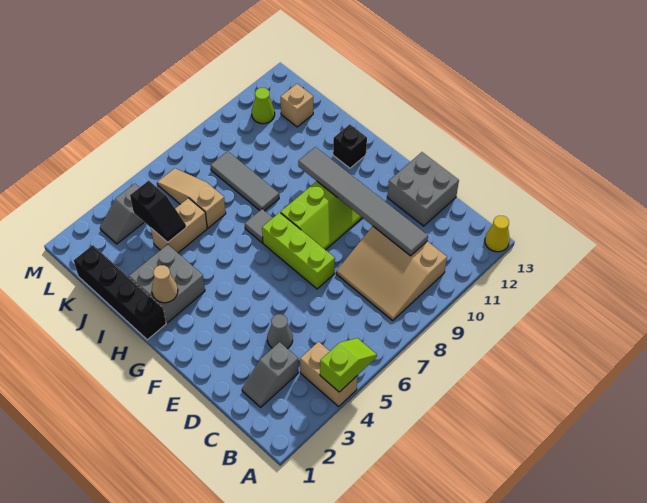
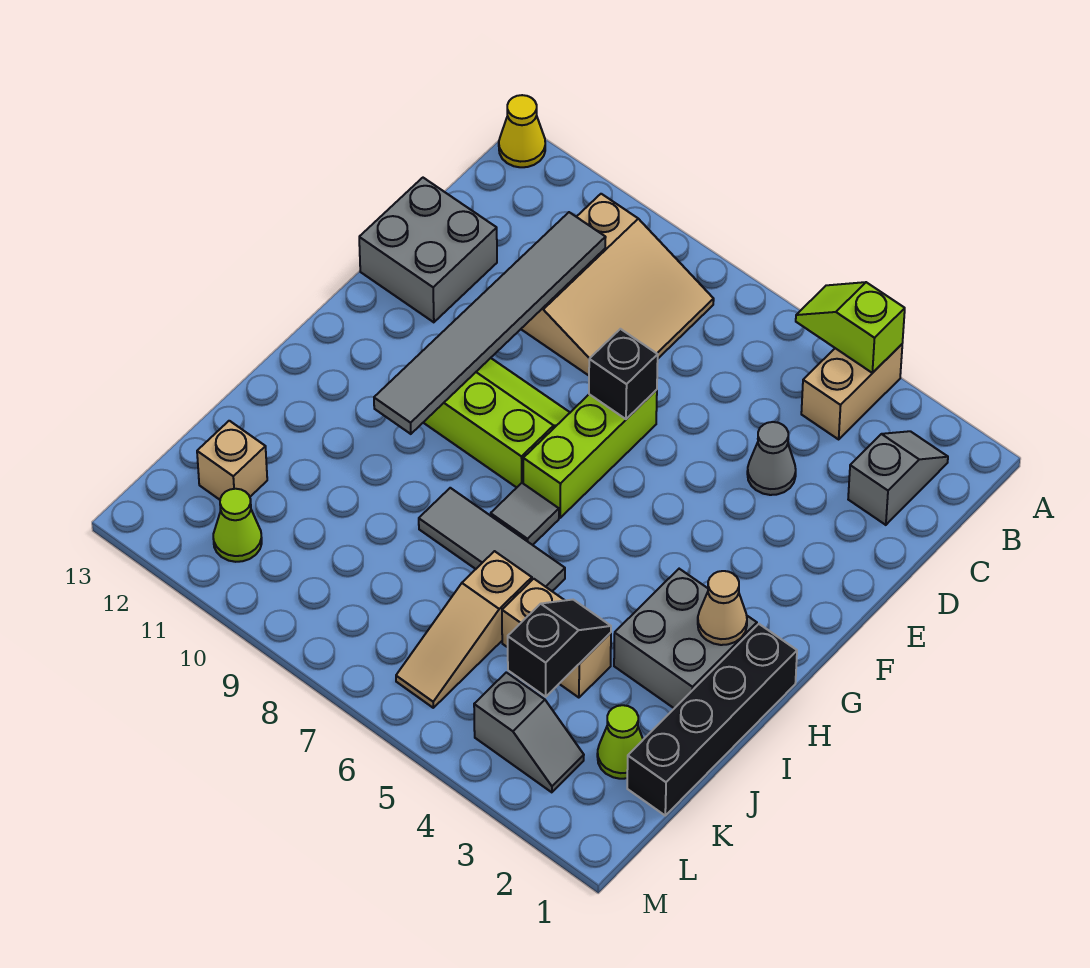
grey 1x2 slope [242,342,298,407] -> grey 1x2 slope turned to [848,431,948,525]
black 1x1 brick [333,124,367,168] -> black 1x1 brick moved to [589,329,658,419]
grey 1x3 tile [211,151,279,211] -> grey 1x3 tile turned to [419,488,565,591]
none -> lime 1x1 cone [597,705,643,779]

